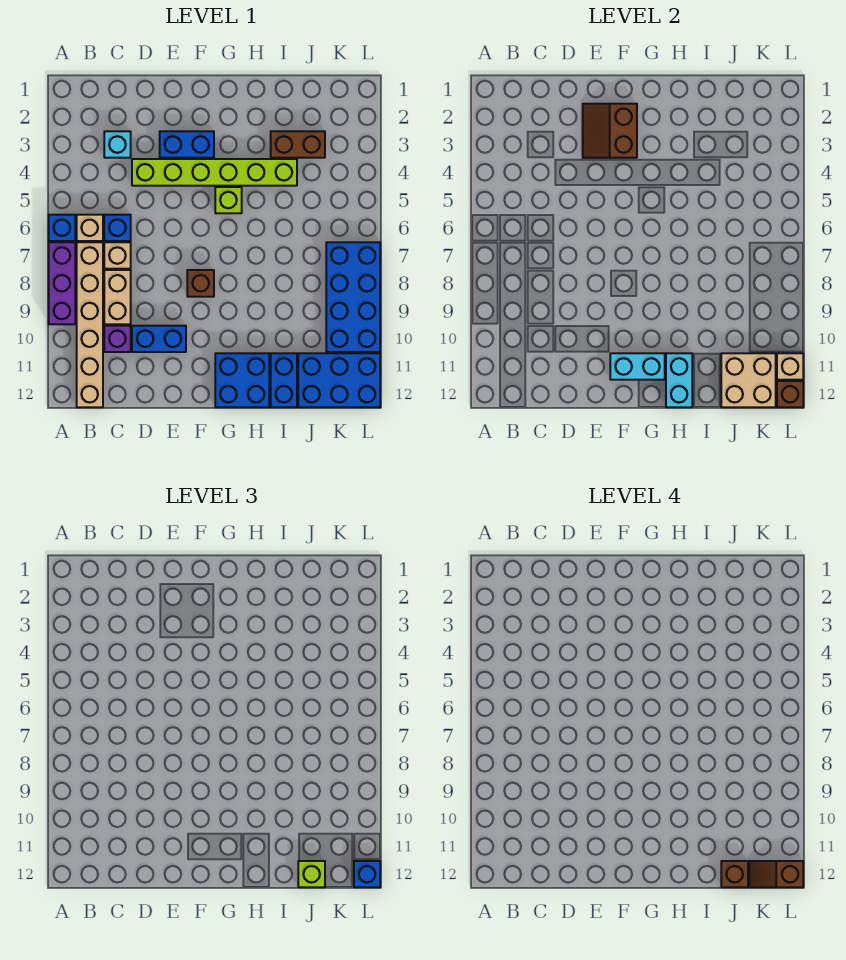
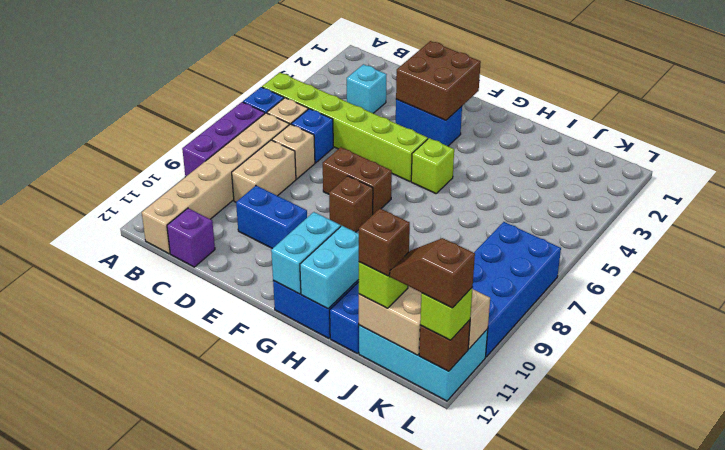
purple 1x1 brick [104,326,131,352] -> purple 1x1 brick moved to [167,208,215,267]
lime 1x6 brick [132,159,297,186] -> lime 1x6 brick moved to [262,73,428,182]
brown 2x2 slope [583,104,637,158] -> brown 2x2 brick [396,41,481,120]
cyan 1x2 brick [610,353,665,380] -> cyan 1x2 brick turned to [271,212,341,294]
brown 1x2 brick [271,131,325,158] -> brown 1x2 brick moved to [323,147,392,214]
blue 2x3 brick [298,353,380,407] -> cyan 2x3 brick [359,325,488,401]
blue 1x1 brick [354,861,380,887] -> lime 1x1 brick [420,287,473,340]

